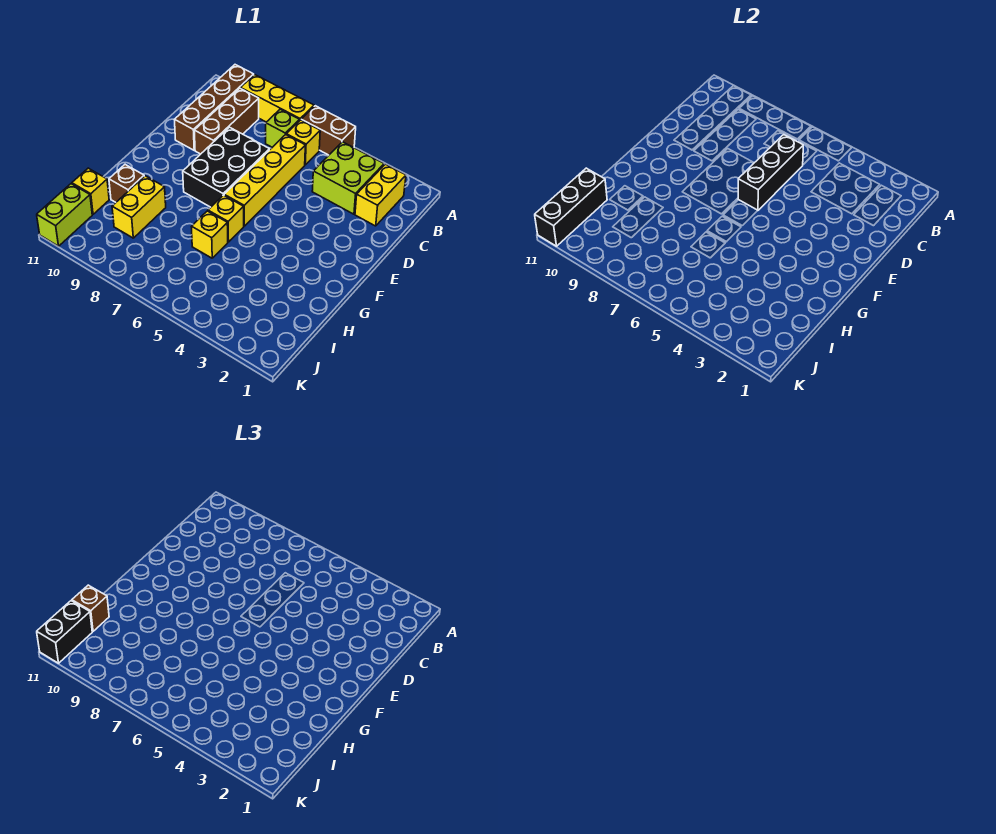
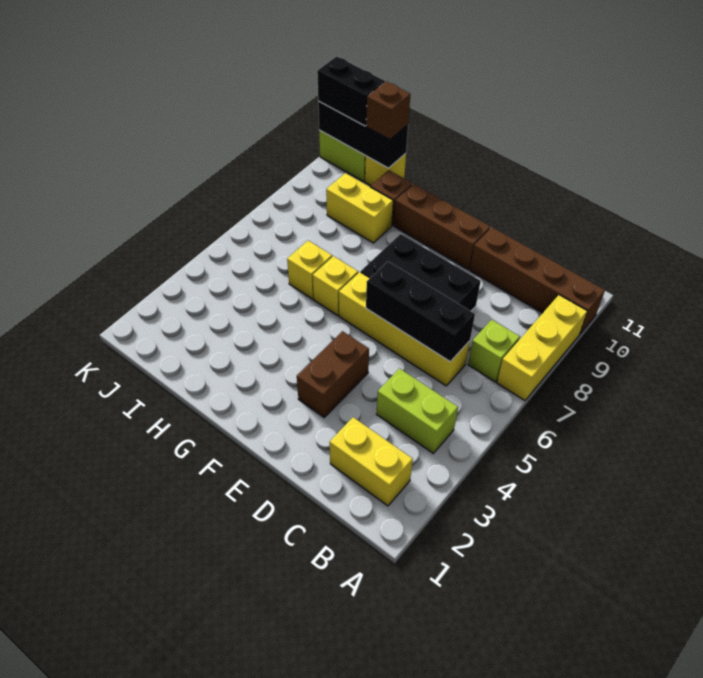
brown 1x2 brick [301,106,356,155] -> brown 1x2 brick moved to [297,331,369,417]
lime 2x2 brick [312,142,384,214] -> lime 1x2 brick [377,369,458,453]
yellow 1x1 brick [286,120,320,165] -> none
brown 1x3 brick [194,88,259,154] -> brown 1x3 brick moved to [394,184,490,270]

